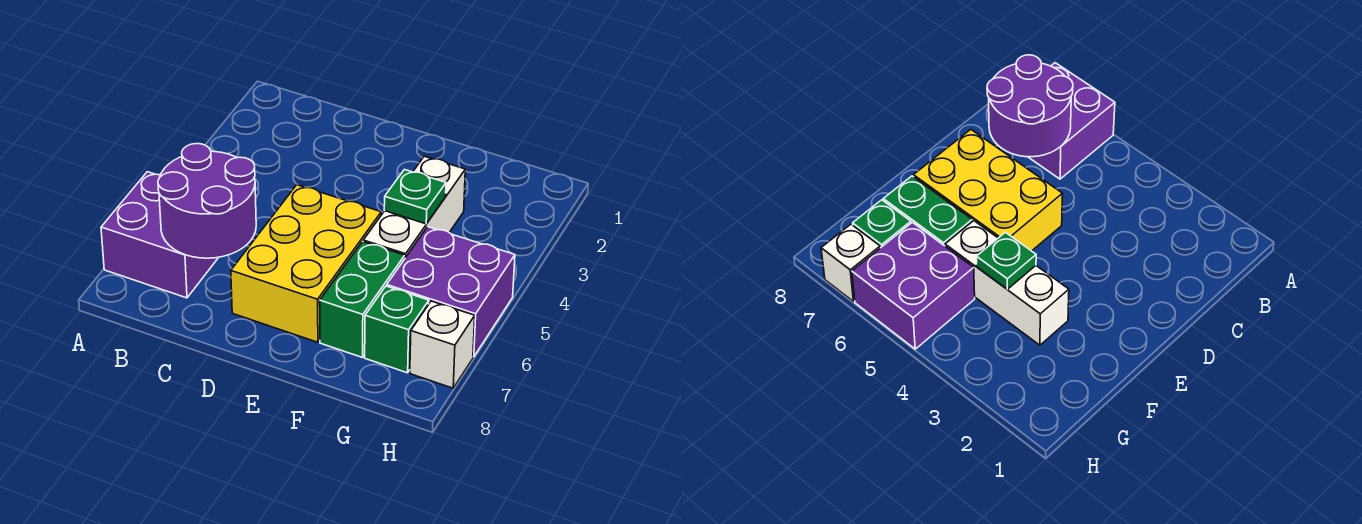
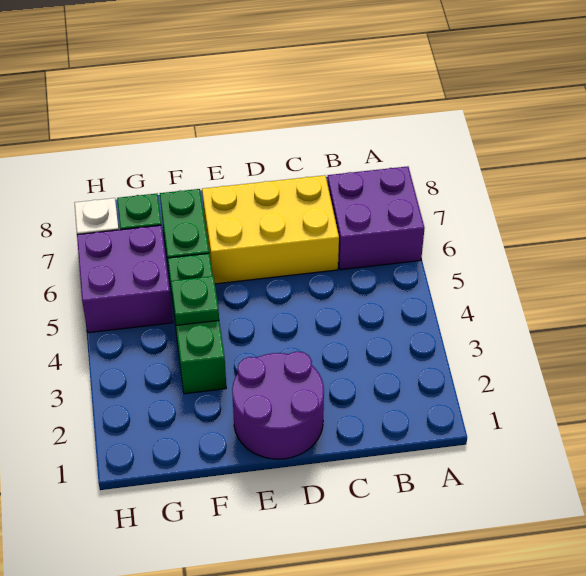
purple 2x2 round brick [158,144,256,258] -> purple 2x2 round brick moved to [232,352,324,459]
yellow 2x3 brick [231,185,381,342] -> yellow 2x3 brick turned to [202,175,339,284]
white 1x3 brick [363,156,465,258] -> green 1x3 brick [168,253,226,394]

